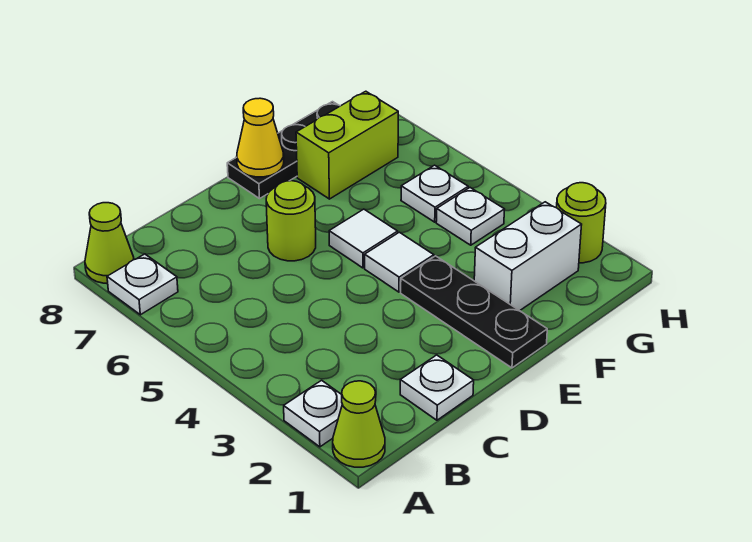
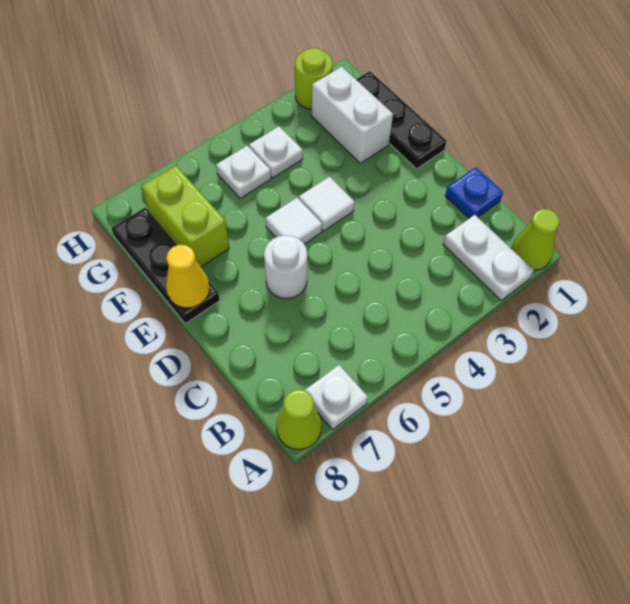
white 1x1 plate [284,380,342,447] -> white 1x2 plate [443,215,534,300]
white 1x1 plate [400,355,474,420] -> blue 1x1 plate [445,167,503,218]
lime 1x1 round brick [266,181,316,261] -> white 1x1 round brick [264,235,307,298]
black 1x3 plate [401,256,547,368] -> black 1x3 plate turned to [356,71,447,169]

